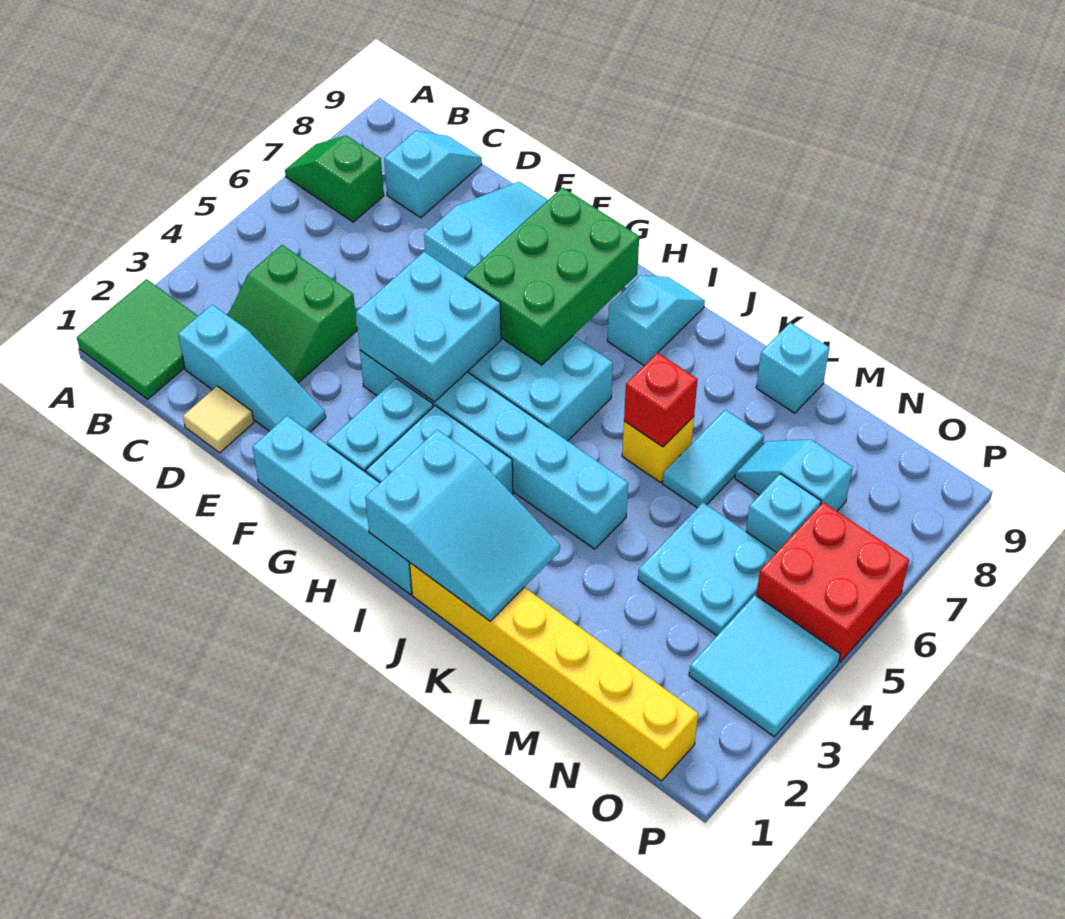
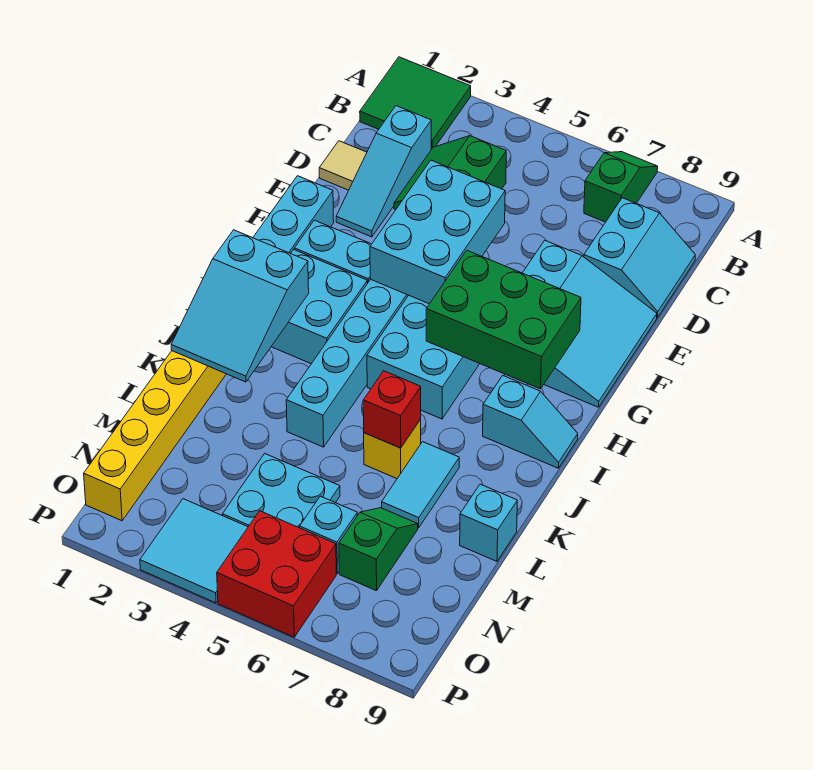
cyan 1x2 slope [384,131,482,218] -> cyan 2x2 slope [584,198,695,318]
cyan 2x2 brick [356,252,501,402] -> cyan 2x3 brick [370,160,505,304]
cyan 1x2 tile [662,410,764,508] -> cyan 1x2 tile turned to [382,442,459,528]
cyan 1x2 slope [735,440,853,511] -> green 1x2 slope [339,508,418,591]

